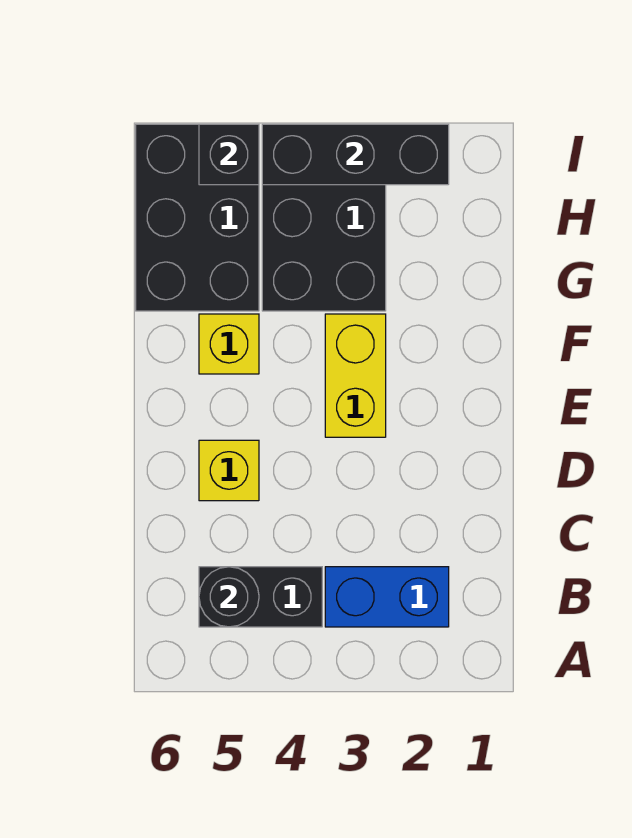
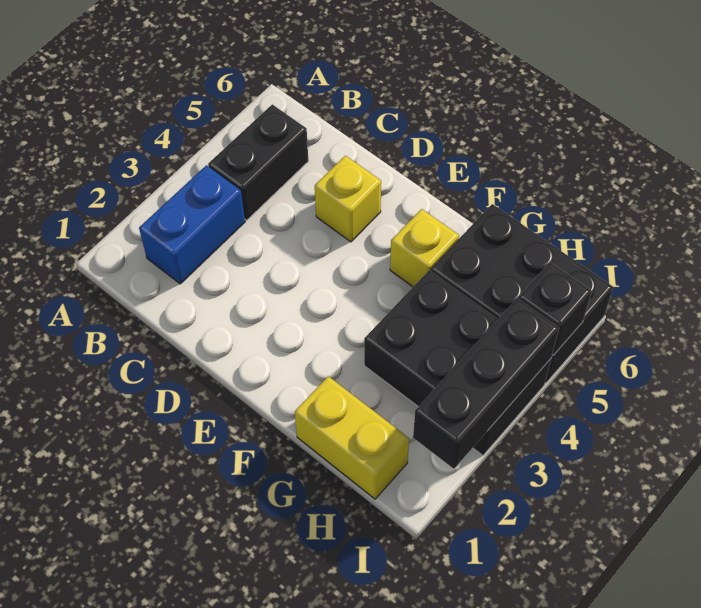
black 1x1 round brick [199,567,259,627] -> none
yellow 1x2 brick [325,314,386,437] -> yellow 1x2 brick moved to [295,376,409,499]

